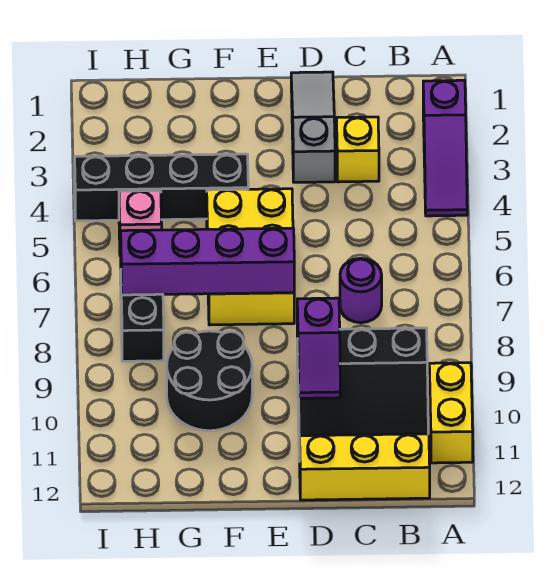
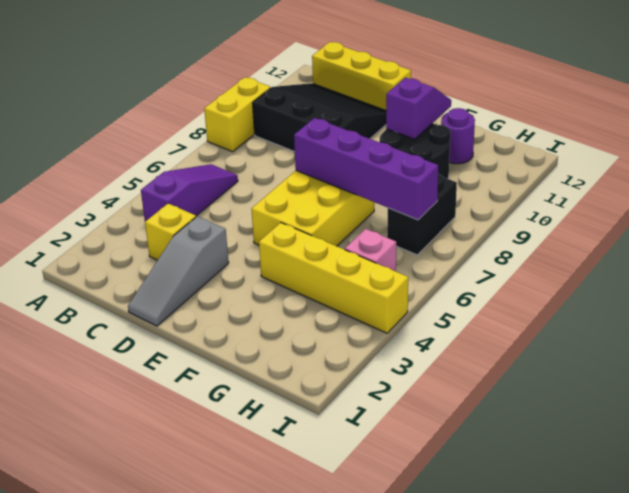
purple 1x3 slope [423,80,467,216] -> purple 1x3 slope moved to [141,164,238,221]
yellow 1x2 brick [429,363,473,463] -> yellow 1x2 brick moved to [204,77,271,152]
purple 1x1 round brick [340,258,382,323] -> purple 1x1 round brick moved to [441,108,475,164]
purple 1x2 slope [297,298,340,398] -> purple 1x2 slope moved to [386,78,451,139]
black 1x4 brick [75,154,248,221] -> yellow 1x4 brick [259,223,408,333]

